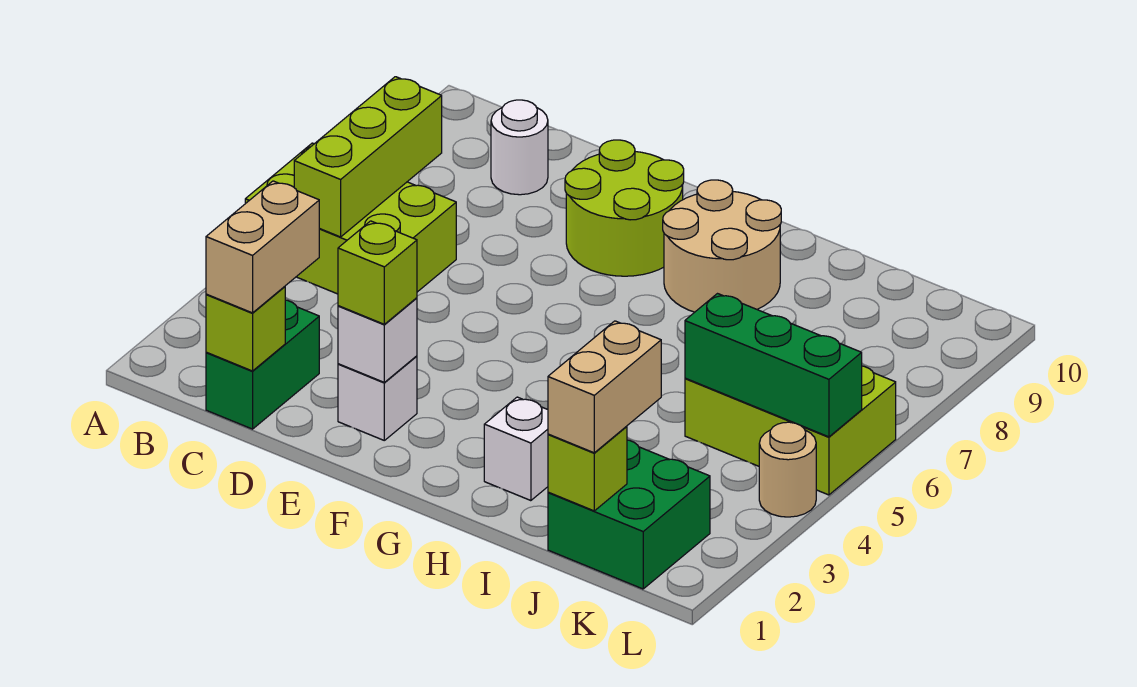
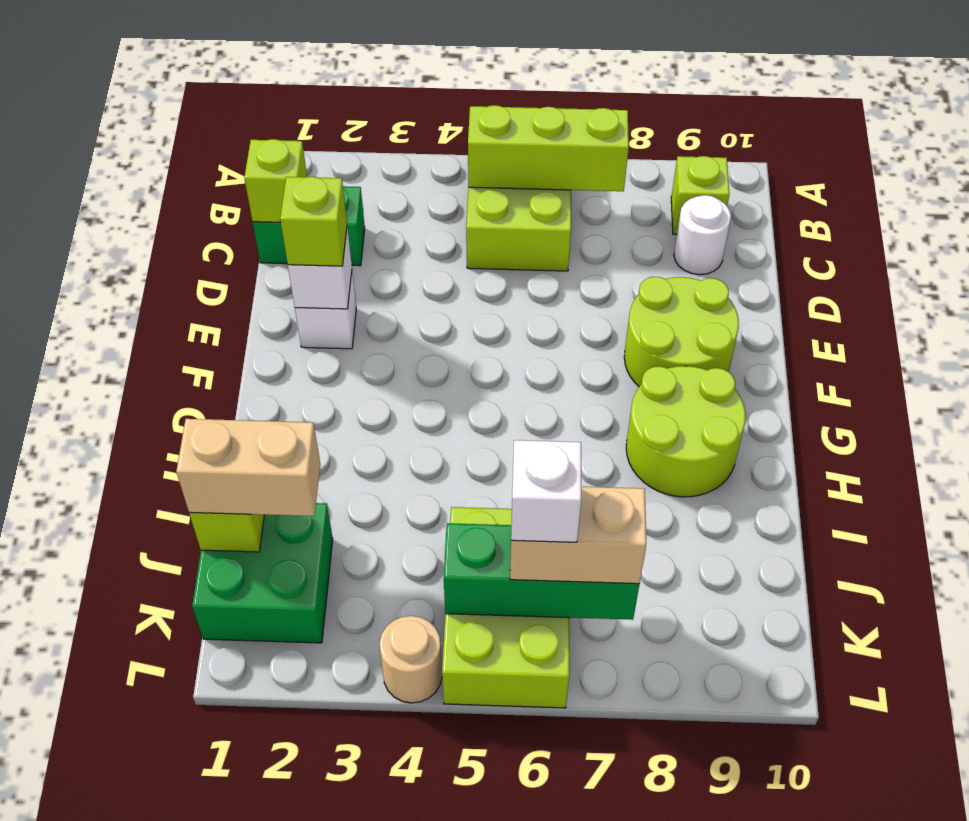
none -> lime 1x1 brick [671,156,730,234]
tan 1x2 brick [206,181,319,313] -> tan 1x2 brick moved to [510,487,646,584]
tan 2x2 round brick [663,180,781,312] -> lime 2x2 round brick [626,366,746,497]
white 1x1 brick [484,397,548,501] -> white 1x1 brick moved to [511,440,581,542]
green 1x3 brick [685,294,862,437] -> green 1x3 brick turned to [444,523,639,620]

